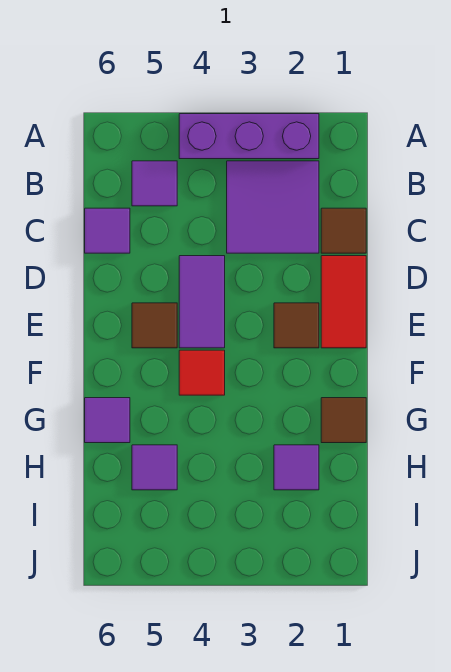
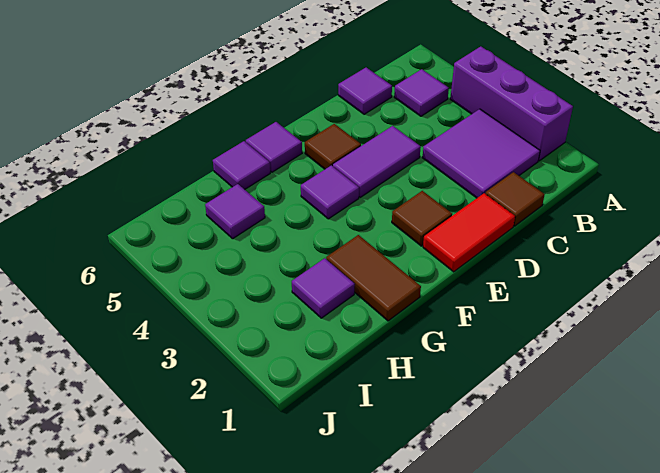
red 1x1 tile [179,350,225,395] -> purple 1x1 tile [301,165,359,219]
none -> purple 1x1 tile [246,122,302,172]
brown 1x1 tile [321,398,366,443] -> brown 1x2 tile [326,235,421,321]

